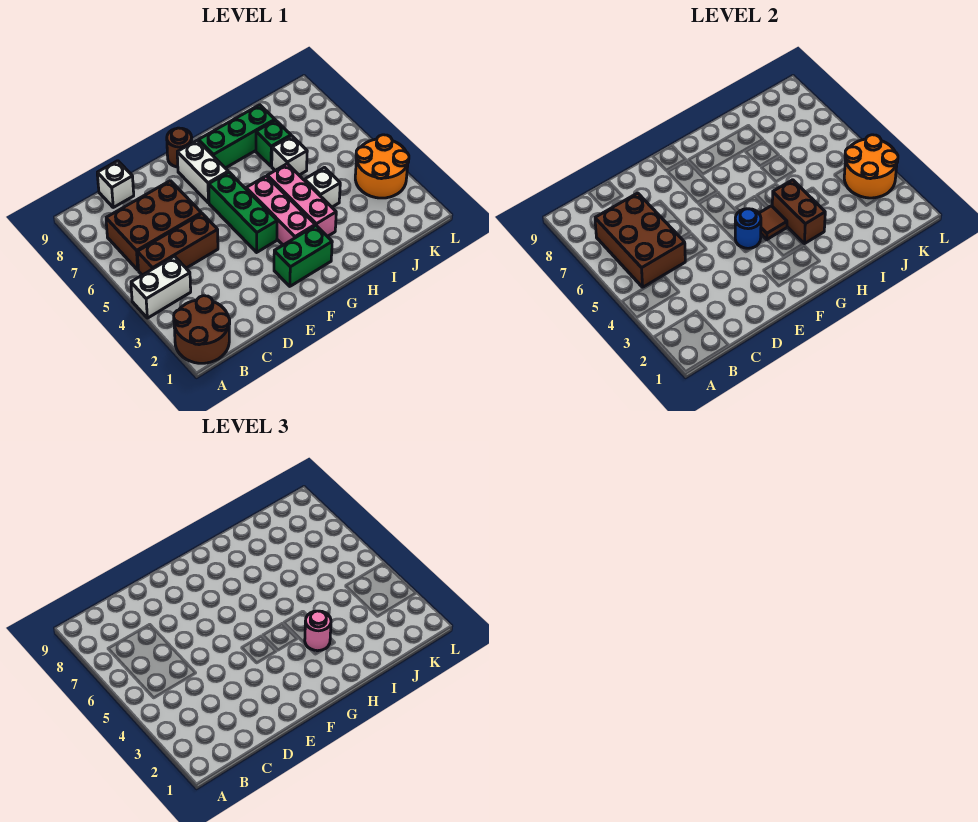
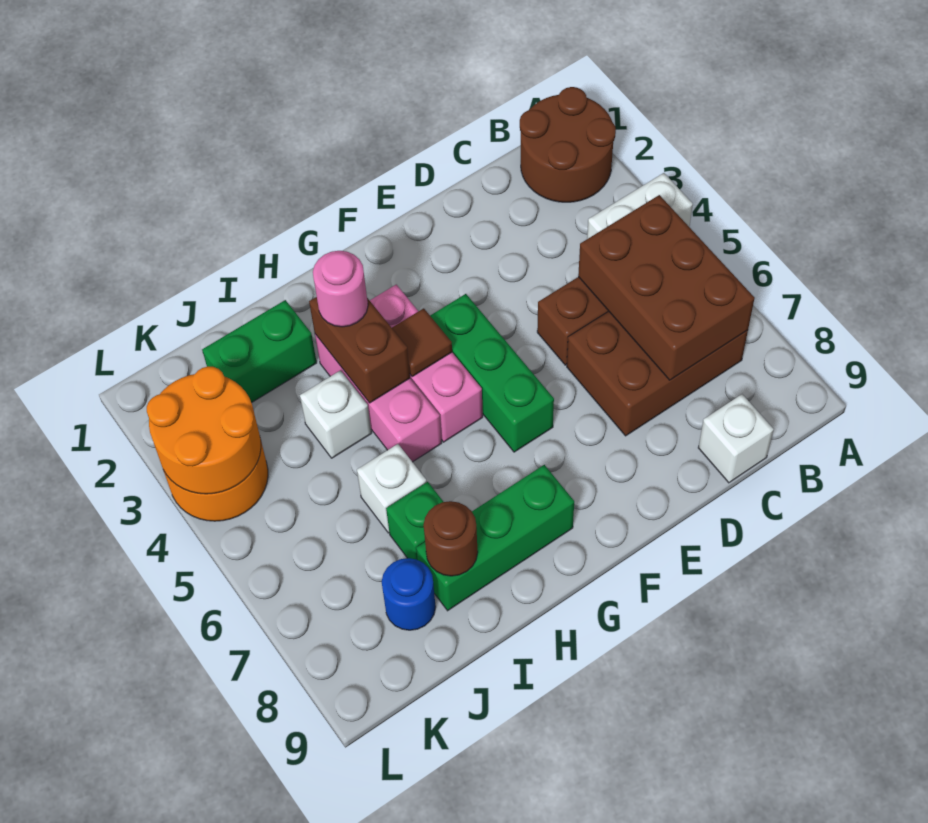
green 1x2 brick [274,226,332,286] -> green 1x2 brick moved to [202,300,317,403]
blue 1x1 round brick [735,209,761,248] -> blue 1x1 round brick moved to [382,558,436,630]
white 1x2 brick [177,140,228,203] -> none
brown 1x1 round brick [167,128,192,167] -> brown 1x1 round brick moved to [424,501,478,576]

